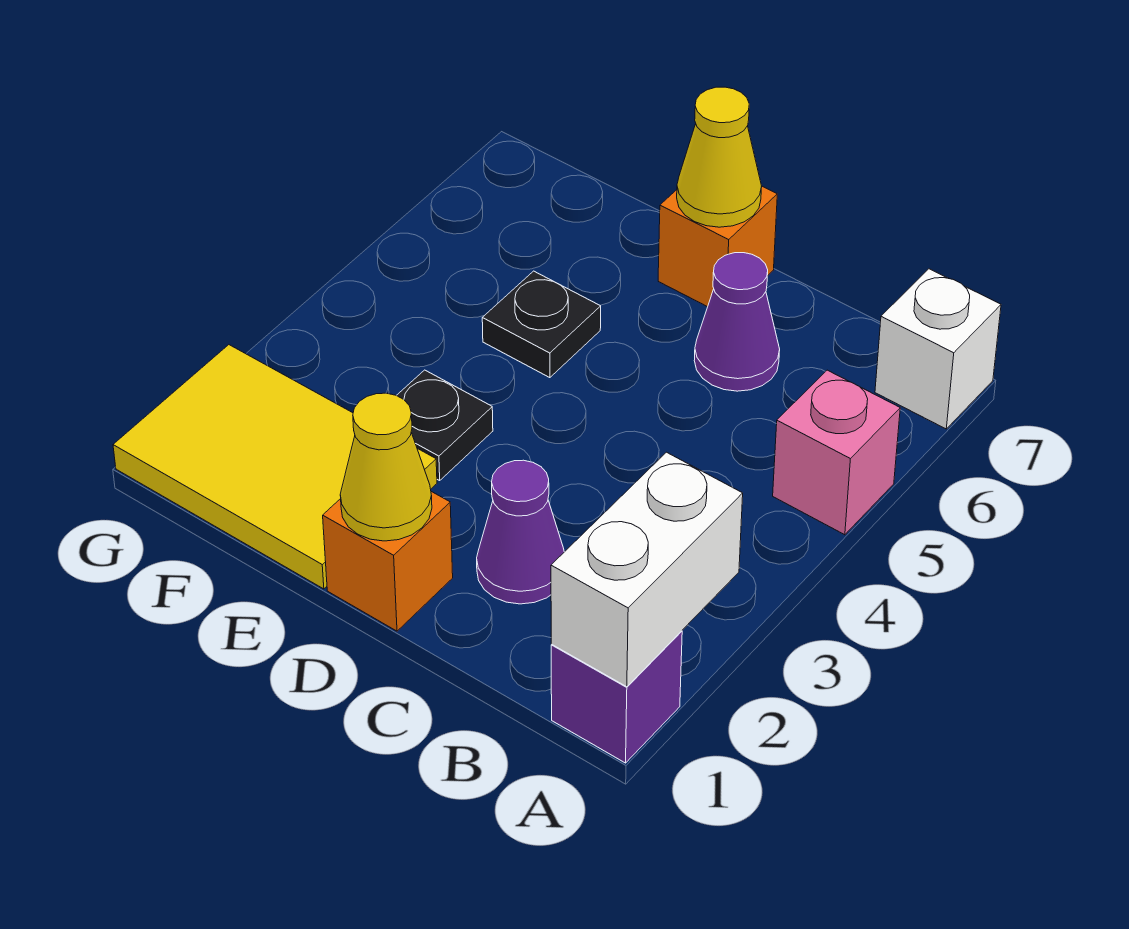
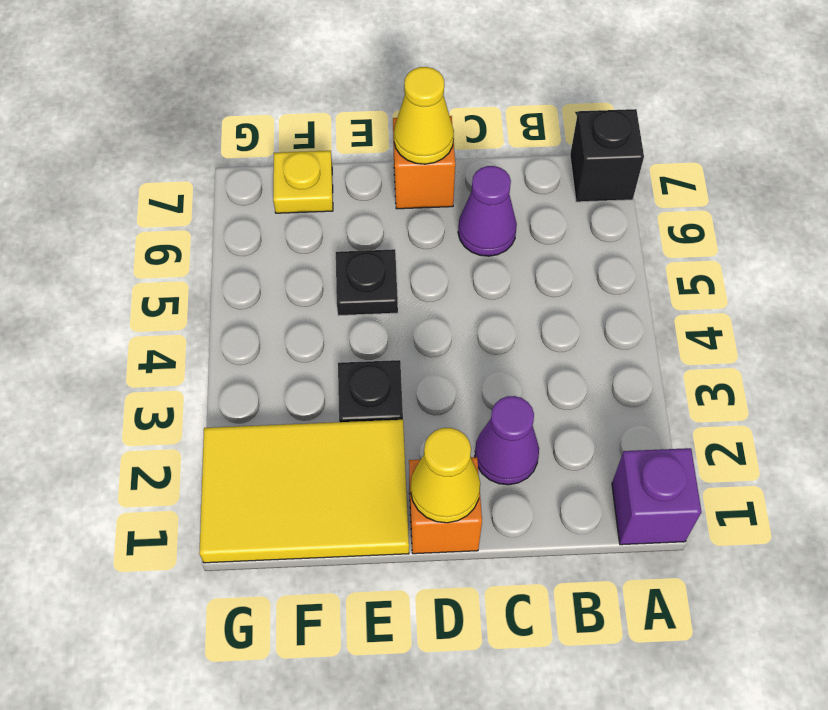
white 1x2 brick [551,452,743,687] -> none
pink 1x1 brick [773,370,900,535] -> none
white 1x1 brick [875,269,1001,429] -> black 1x1 brick [570,109,644,202]
none -> yellow 1x1 plate [273,151,333,213]

